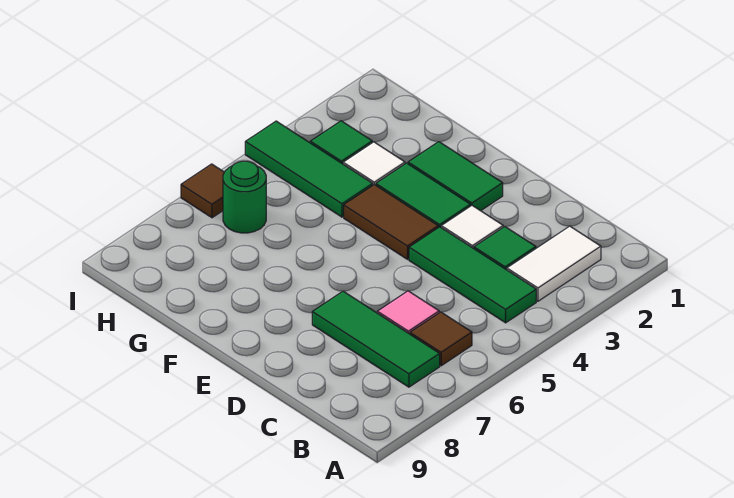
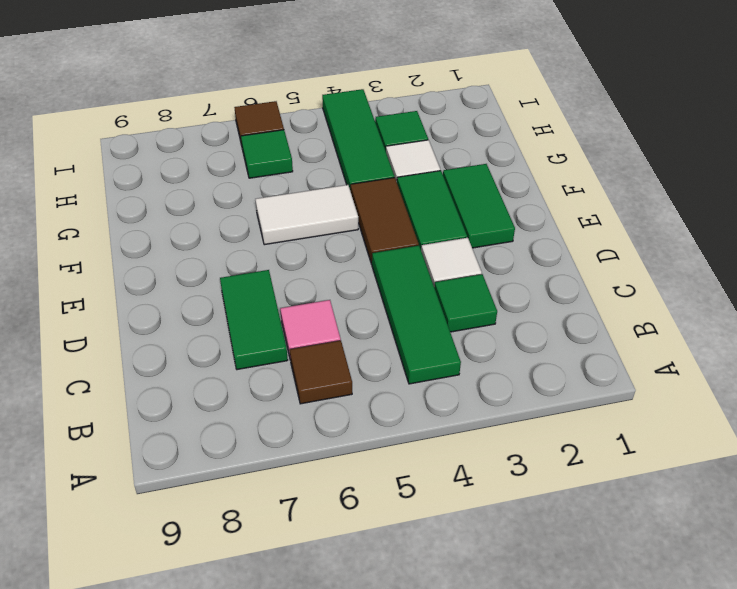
white 1x2 tile [507,226,601,301] -> white 1x2 tile moved to [255,185,358,245]
green 1x3 tile [312,291,440,387] -> green 1x2 tile [220,270,288,370]
green 1x1 round brick [223,161,266,233] -> green 1x1 tile [241,130,293,178]

